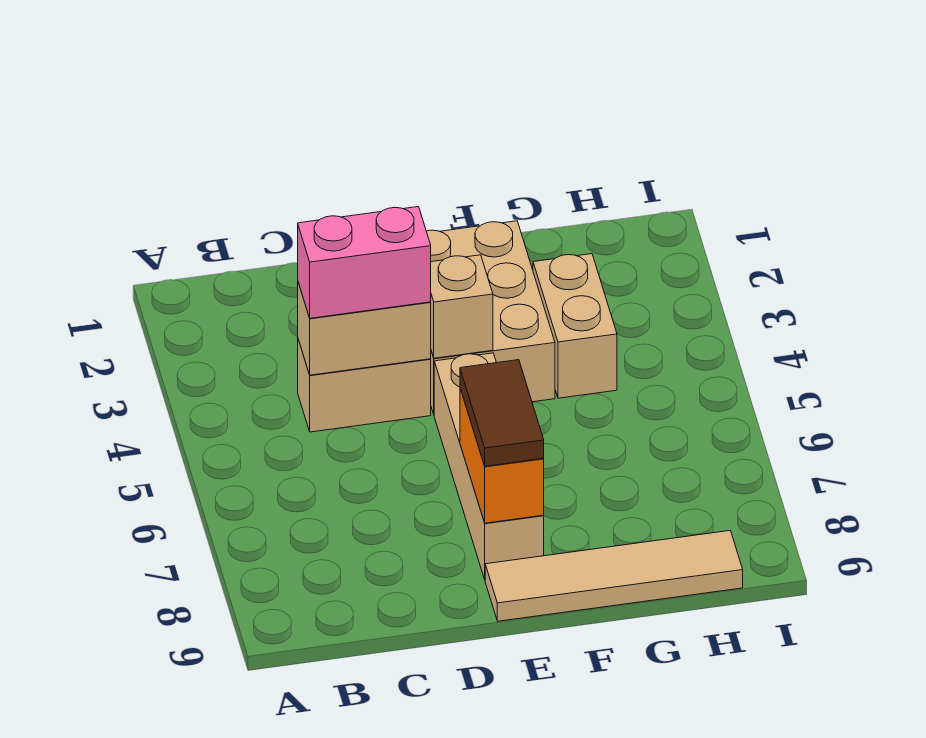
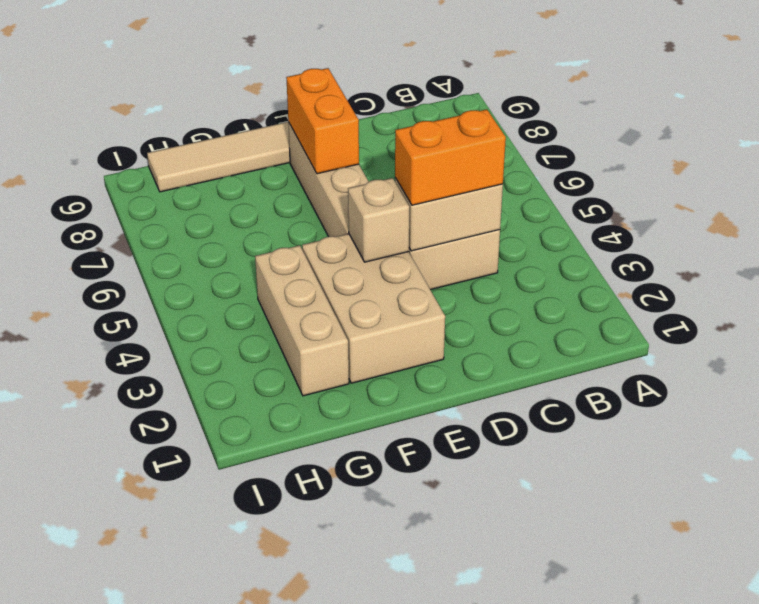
pink 1x2 brick [298,207,431,318] -> orange 1x2 brick [395,109,506,205]
brown 1x2 tile [460,360,544,466] -> none
tan 1x2 brick [533,254,617,398] -> tan 1x3 brick [255,245,349,396]

